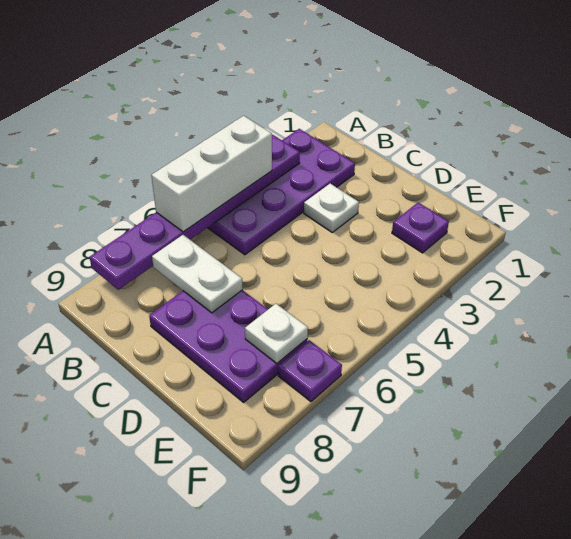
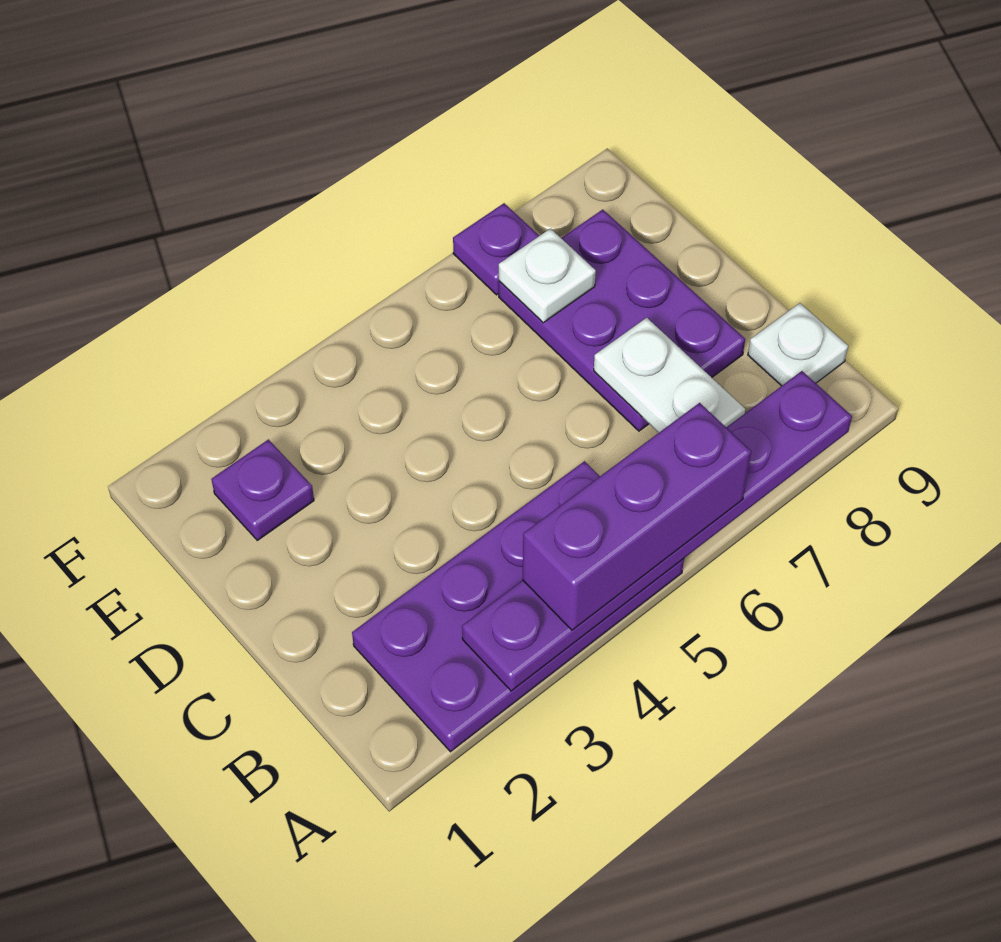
white 1x3 brick [151,116,272,232] -> purple 1x3 brick [523,403,751,630]
white 1x1 plate [304,184,359,232] -> white 1x1 plate moved to [748,303,848,386]

